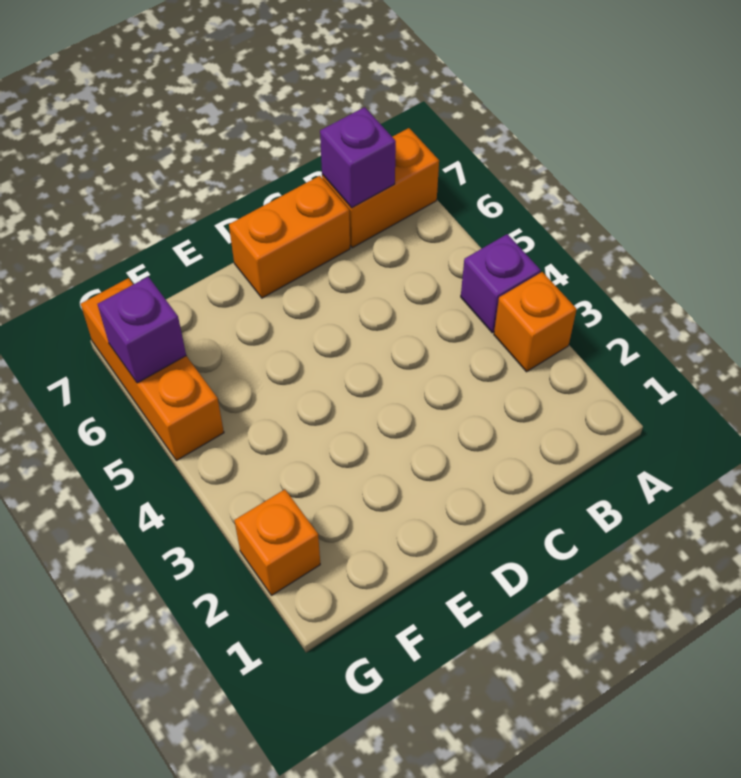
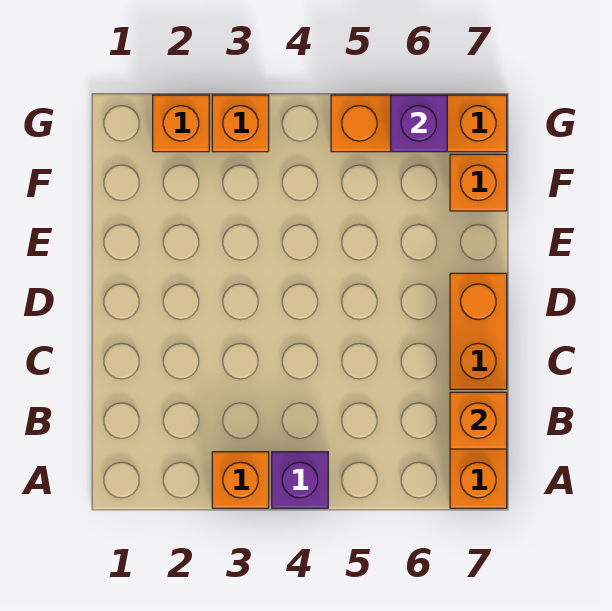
purple 1x1 brick [320,107,396,208] -> orange 1x1 brick [450,392,507,449]
none -> orange 1x1 brick [450,154,507,211]
none -> orange 1x1 brick [212,95,269,152]

